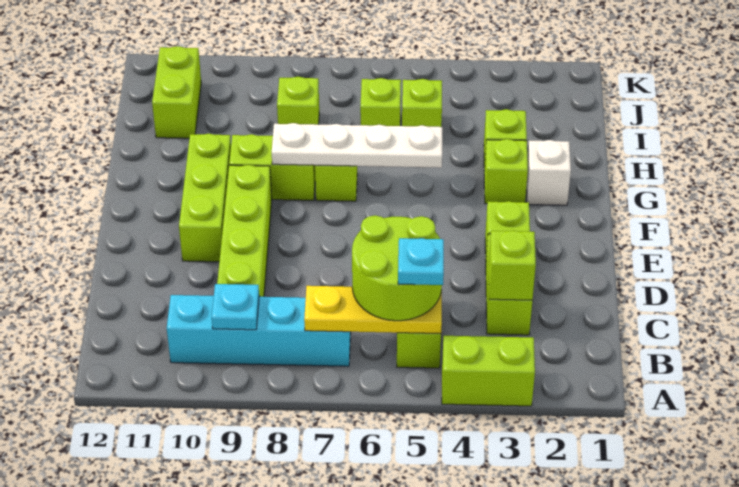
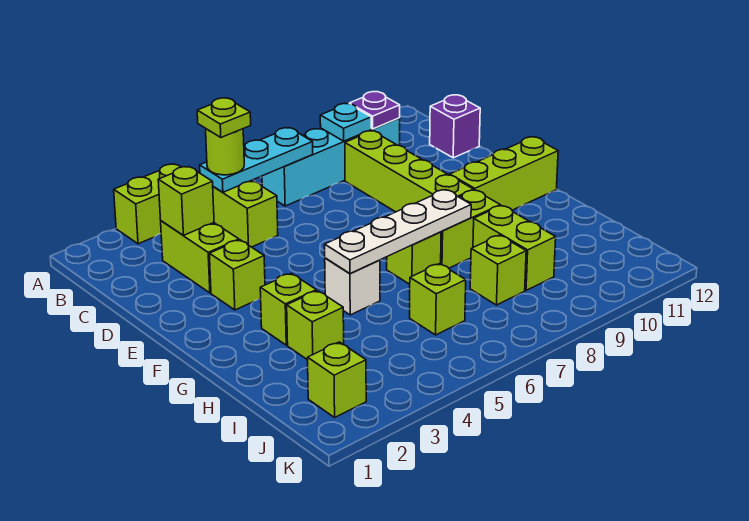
yellow 1x3 plate [304,286,442,333] -> cyan 1x3 plate [200,128,313,192]
lime 2x2 round brick [352,215,442,321] -> lime 1x1 round brick [206,129,244,175]
cyan 1x1 plate [398,238,444,285] -> lime 1x1 plate [197,98,251,138]
none -> purple 1x1 plate [349,92,400,129]
none -> purple 1x1 brick [430,95,480,158]
lime 1x3 brick [179,134,231,262] -> lime 1x3 brick turned to [450,137,558,210]
white 1x1 brick [526,140,571,205] -> white 1x1 brick moved to [325,258,380,315]
lime 1x1 brick [402,79,442,127] -> lime 1x1 brick moved to [308,342,366,417]
lime 1x2 brick [152,46,201,138] -> lime 1x2 brick moved to [473,206,556,290]

